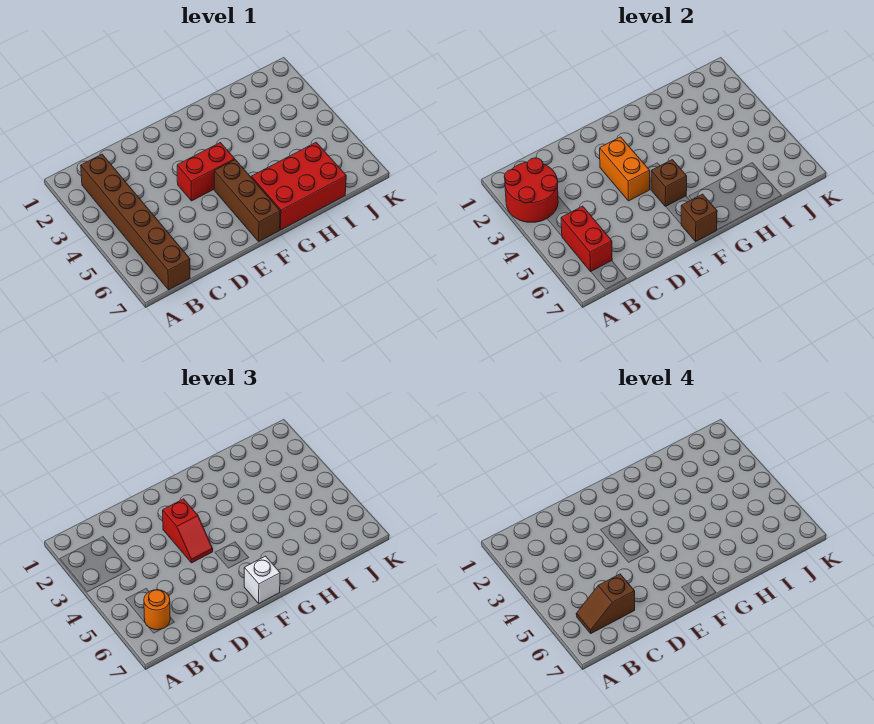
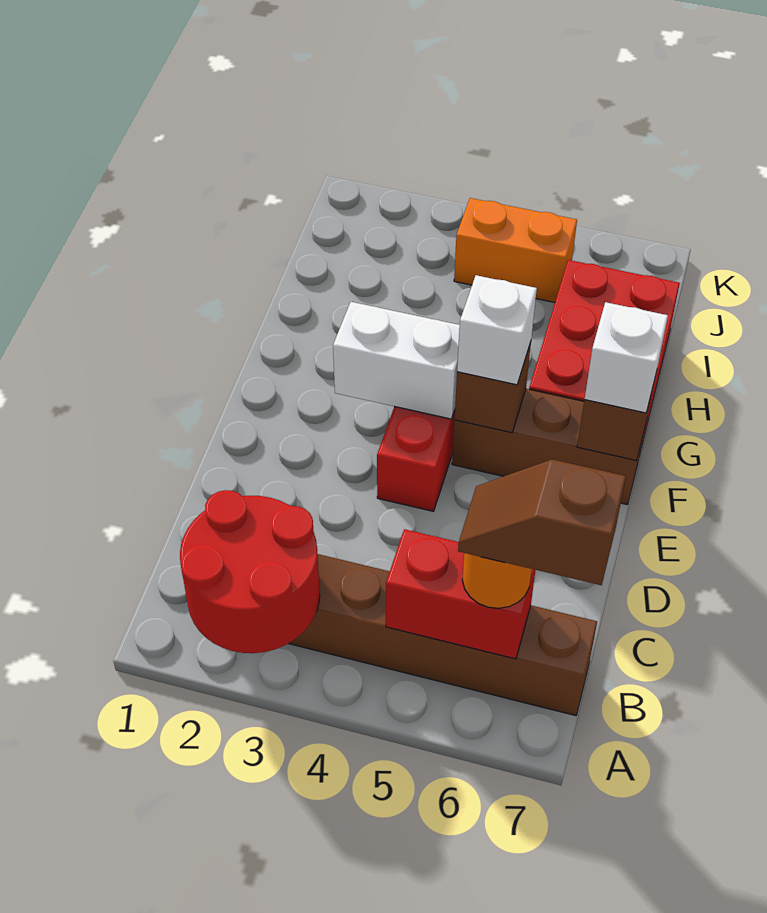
brown 1x2 slope [576,574,635,633] -> brown 1x2 slope turned to [458,459,626,585]
orange 1x2 brick [600,137,650,201] -> orange 1x2 brick moved to [454,198,577,302]
red 1x2 slope [163,499,213,563] -> none
none -> white 1x2 brick [333,302,460,419]
none -> white 1x1 brick [457,275,537,385]

